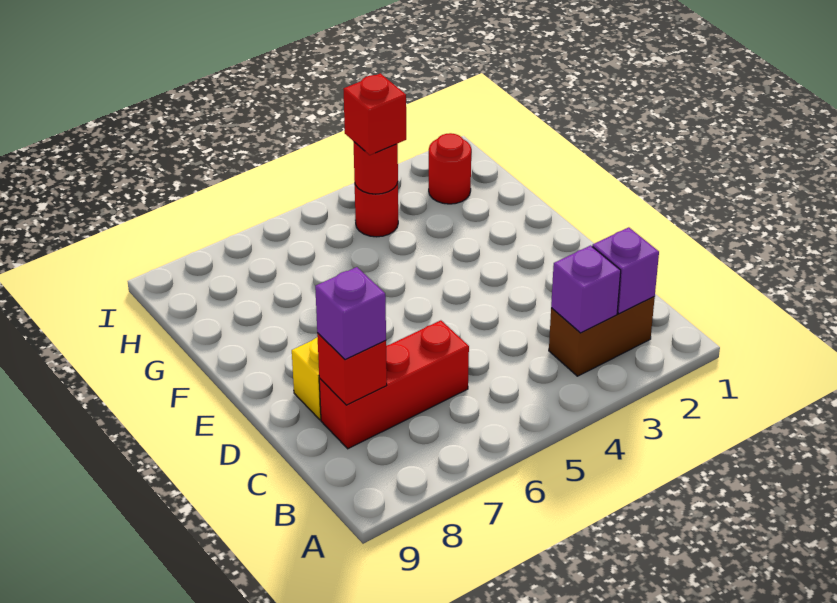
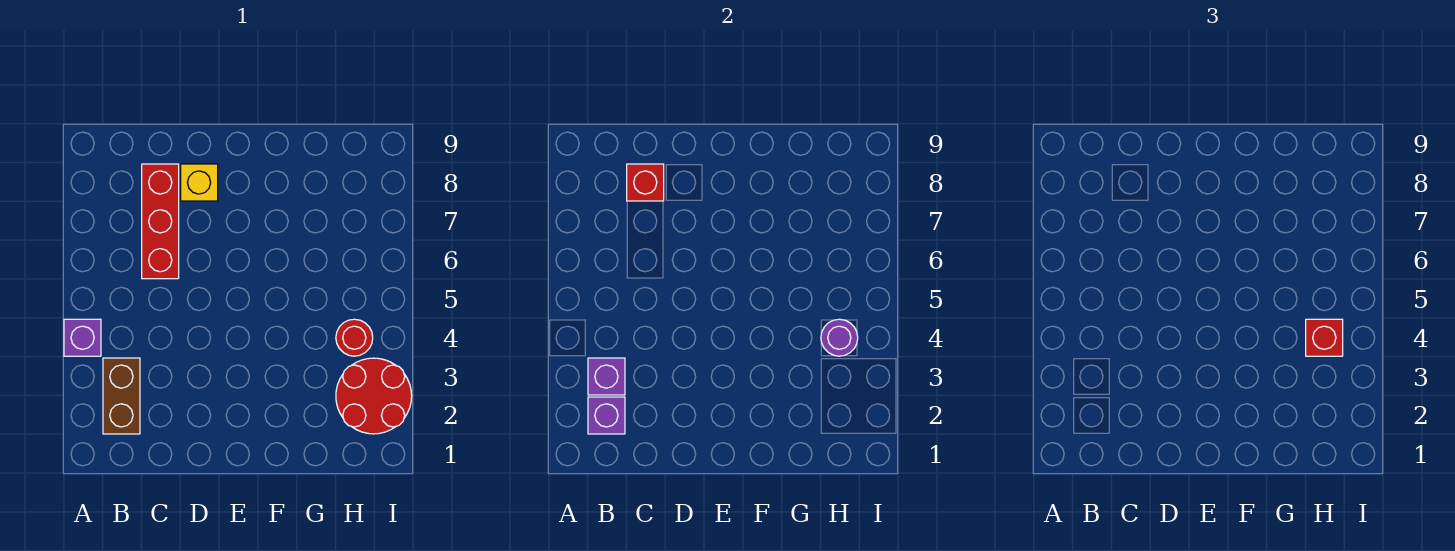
purple 1x1 brick [315,267,386,360] -> purple 1x1 brick moved to [64,319,101,356]
red 1x1 round brick [429,133,471,204] -> red 2x2 round brick [336,358,412,434]
red 1x1 round brick [353,141,398,194] -> purple 1x1 round brick [821,319,858,356]

